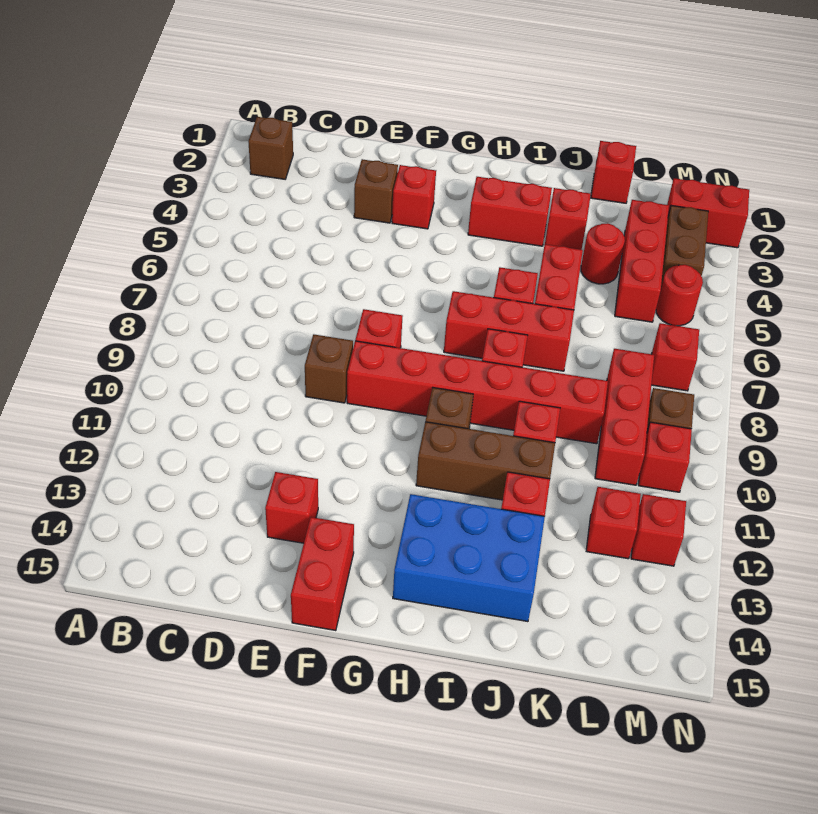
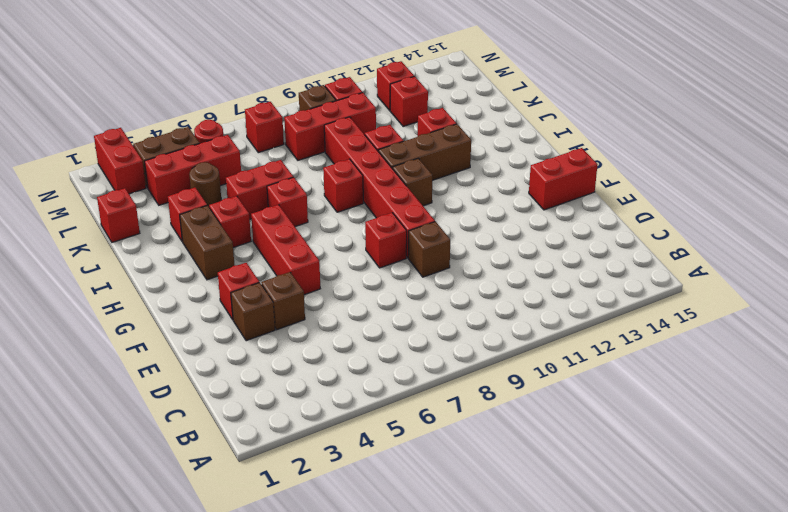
brown 1x1 brick [248,117,293,179] -> brown 1x1 brick moved to [261,272,305,330]
red 1x1 brick [265,472,318,543] -> red 1x1 brick moved to [209,196,251,248]
red 1x2 brick [468,177,552,246] -> brown 1x2 brick [180,205,235,280]
red 1x3 brick [444,291,574,371] -> red 1x3 brick moved to [251,205,320,295]
brown 1x3 brick [416,422,555,500] -> brown 1x3 brick turned to [378,124,471,180]
blue 2x3 brick [393,494,545,622] -> none
red 1x1 round brick [581,223,625,284] -> brown 1x1 round brick [189,162,221,207]

